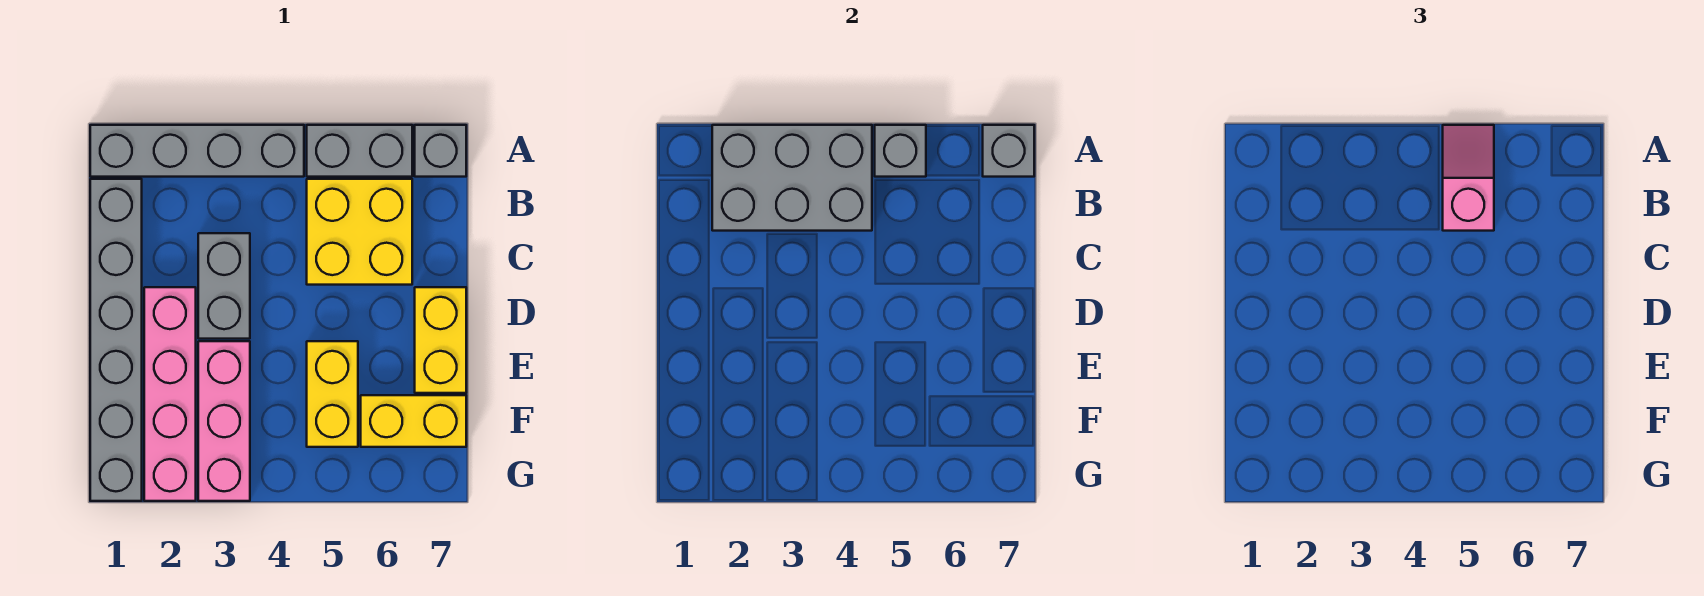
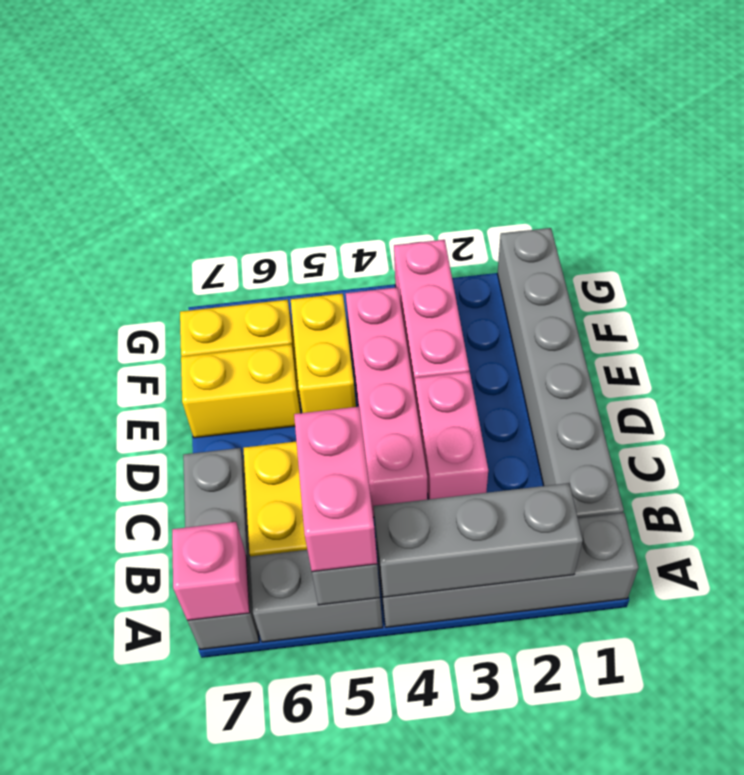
grey 2x3 brick [712,125,872,231] -> grey 1x3 brick [373,483,583,597]
pink 1x2 slope [1443,125,1494,231] -> pink 1x2 brick [294,407,377,572]
grey 1x1 brick [415,125,466,177] -> grey 1x3 brick [183,448,259,649]
grey 1x1 brick [983,125,1034,177] -> pink 1x1 brick [172,522,250,621]
grey 1x2 brick [198,233,250,339] -> pink 1x2 brick [415,372,488,499]
pink 1x4 brick [144,287,196,501] -> pink 1x4 brick moved to [346,287,427,517]
yellow 1x2 brick [415,287,466,393] -> yellow 1x2 brick turned to [181,344,301,438]

